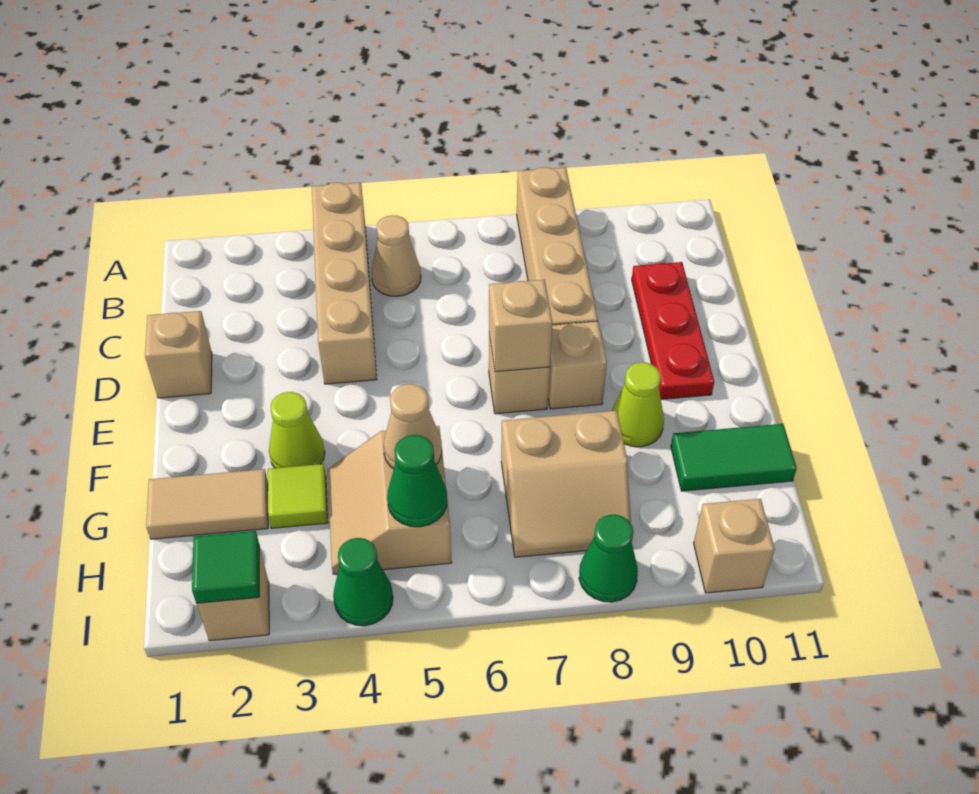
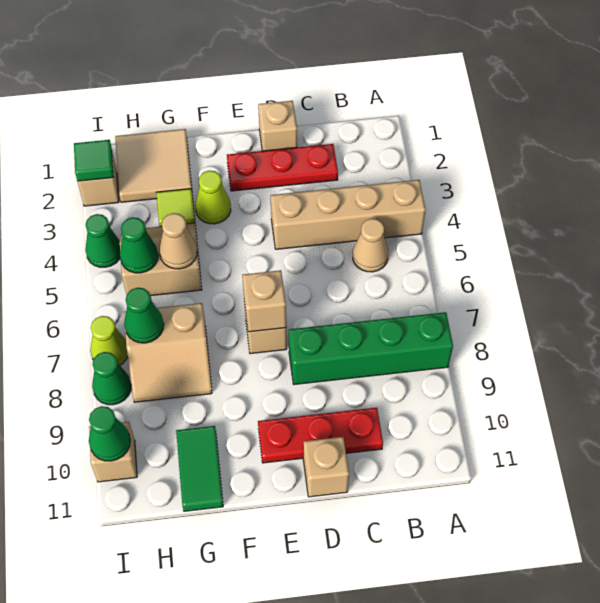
tan 1x4 brick [517,167,598,325] -> green 1x4 brick [289,312,453,384]
none -> red 1x3 plate [227,144,338,191]
tan 1x1 brick [548,321,607,409] -> tan 1x1 brick moved to [303,437,349,497]
lime 1x1 cone [612,362,664,447] -> lime 1x1 cone moved to [90,316,128,365]
tan 1x2 tile [146,469,268,539] -> tan 2x2 tile [115,129,192,202]
tan 2x2 slope [501,411,631,557] -> tan 2x2 slope turned to [124,303,212,402]
none -> green 1x1 cone [124,288,164,343]
none -> green 1x1 cone [89,406,130,461]

